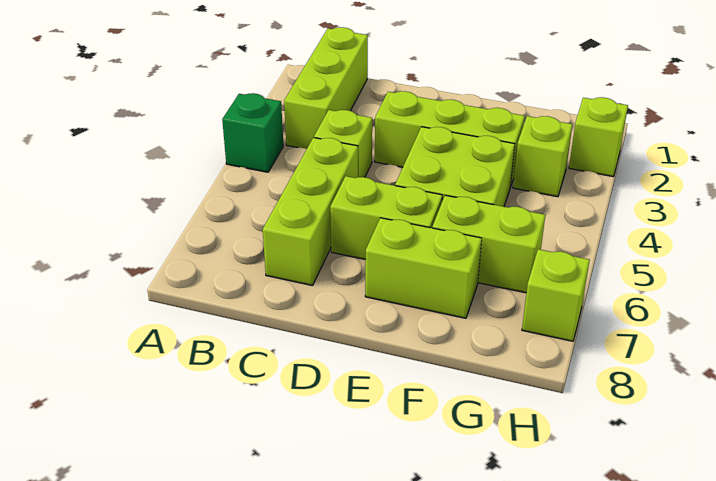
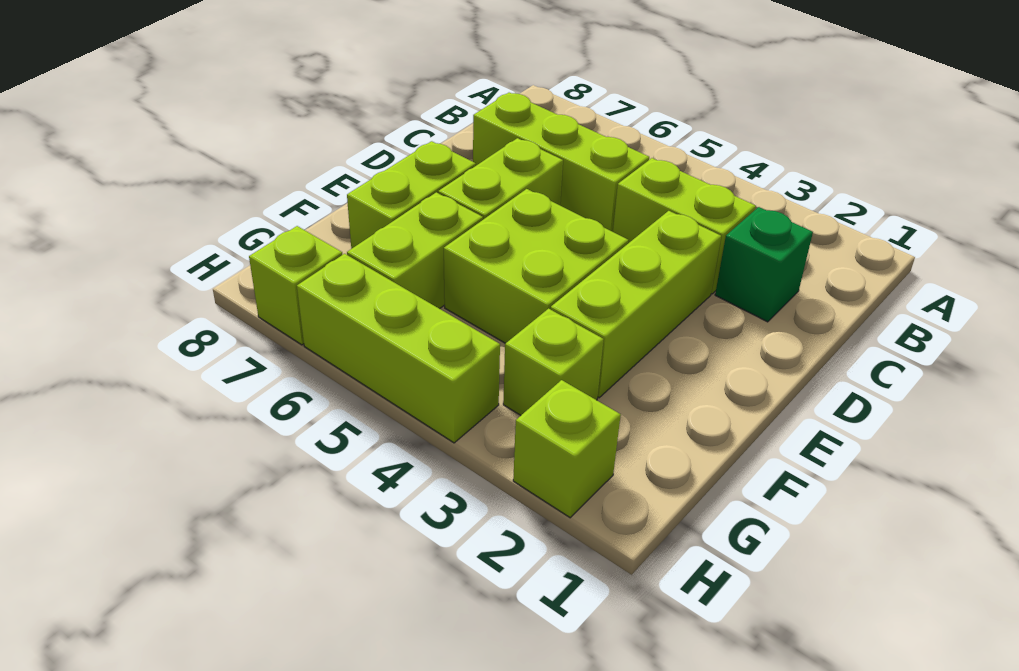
green 1x1 brick [222,93,283,172] -> green 1x1 brick moved to [715,207,813,322]
lime 1x3 brick [284,27,368,149] -> lime 1x3 brick moved to [297,254,500,443]
lime 1x1 brick [314,110,372,177] -> lime 1x2 brick [613,158,756,294]

